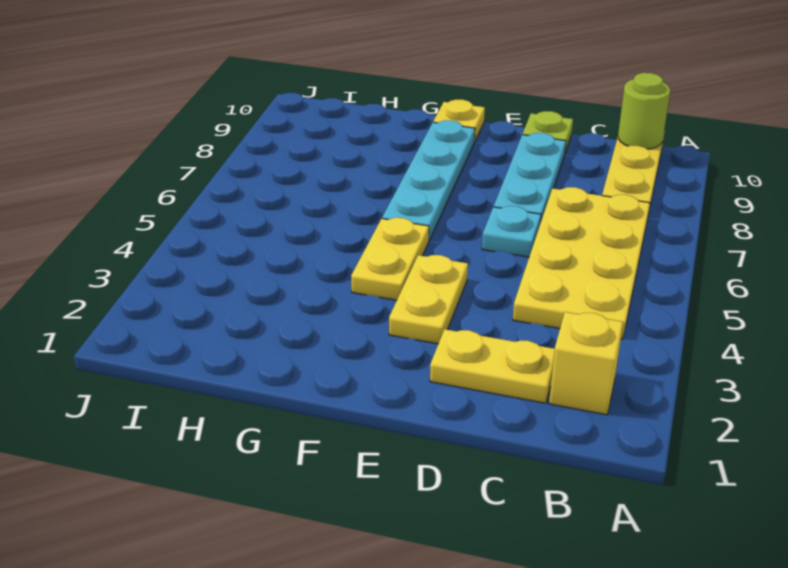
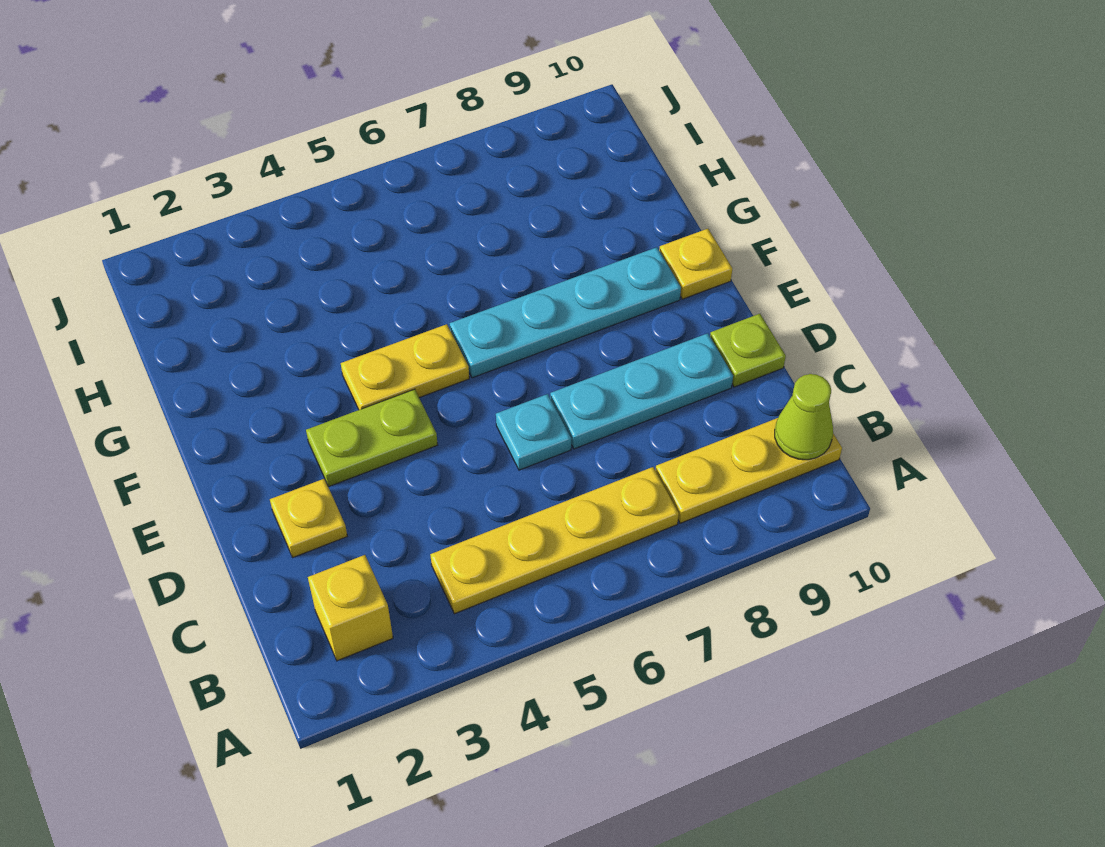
yellow 2x4 plate [513,187,650,339] -> yellow 1x4 plate [430,467,679,614]
lime 1x1 round brick [618,73,670,149] -> lime 1x1 cone [775,374,833,460]
yellow 1x2 plate [430,329,555,403] -> yellow 1x1 plate [270,479,347,557]
yellow 1x2 plate [389,255,468,344] -> lime 1x2 plate [306,389,438,487]

